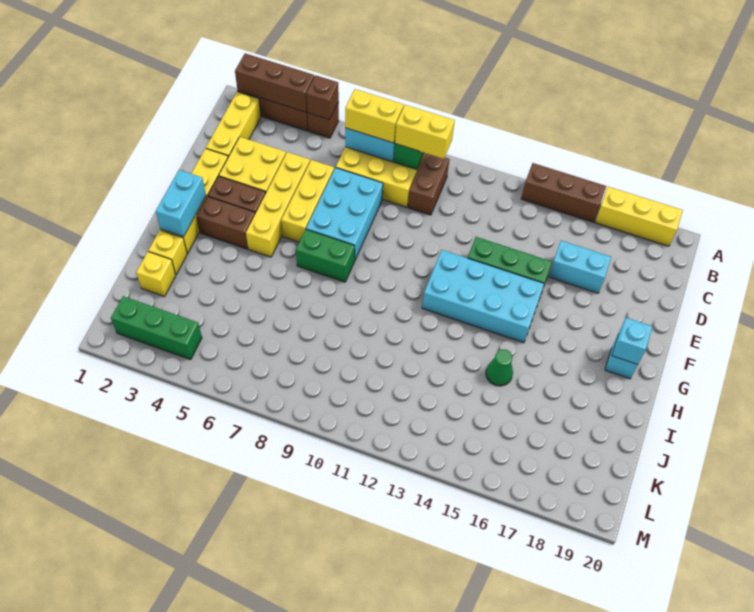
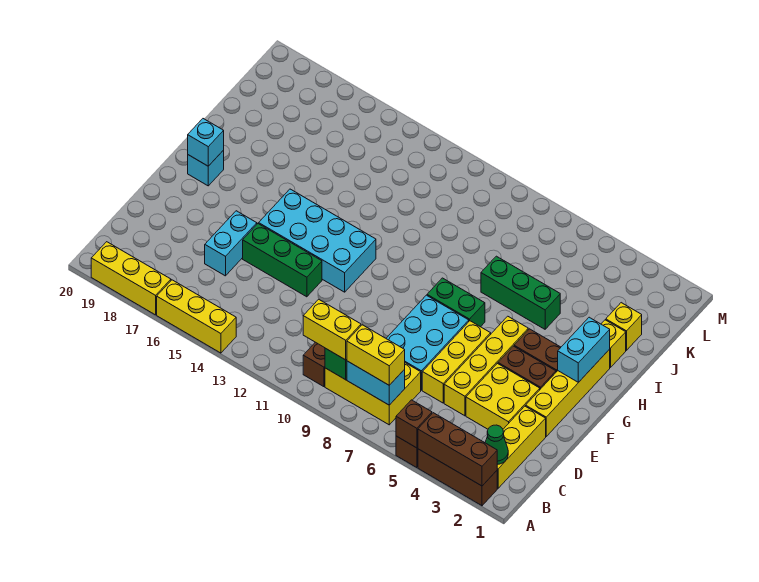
brown 1x3 brick [521,163,606,222] -> yellow 1x3 brick [157,280,236,353]
cyan 1x2 brick [549,241,611,293] -> cyan 1x2 brick turned to [205,211,257,276]
green 1x1 cone [486,349,513,386] -> green 1x1 cone moved to [485,425,508,465]
green 1x3 brick [111,296,202,360] -> green 1x3 brick moved to [481,256,560,329]

